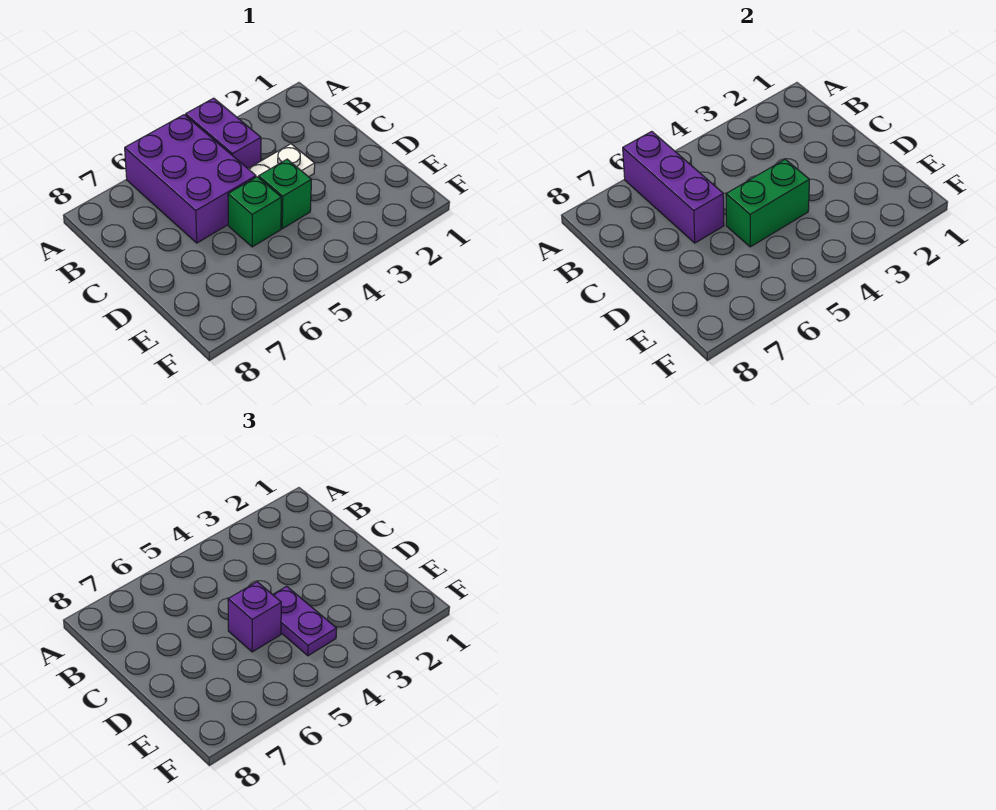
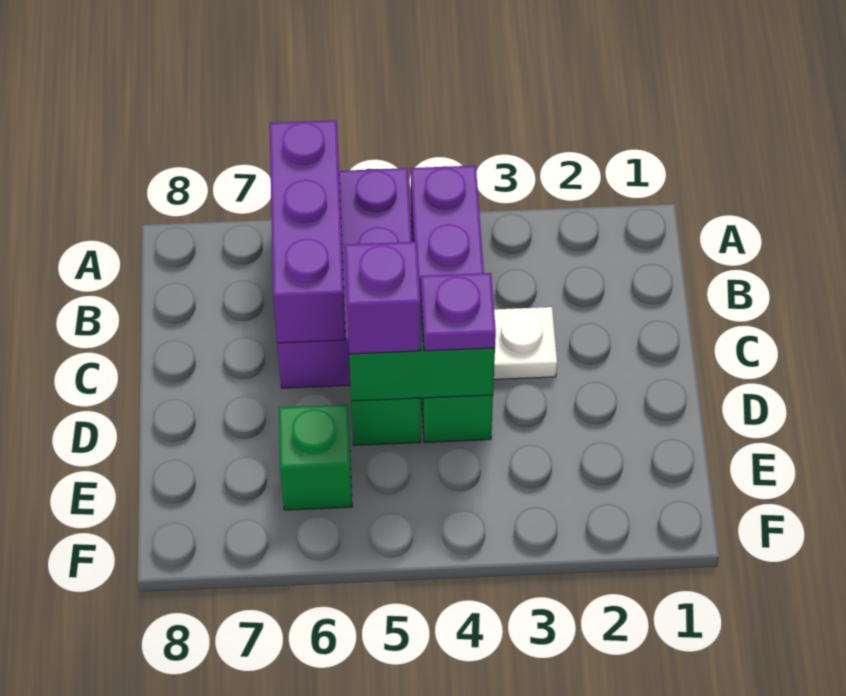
purple 1x2 plate [273,586,337,656] -> purple 1x1 plate [421,273,496,351]
none -> green 1x1 brick [279,405,352,510]

